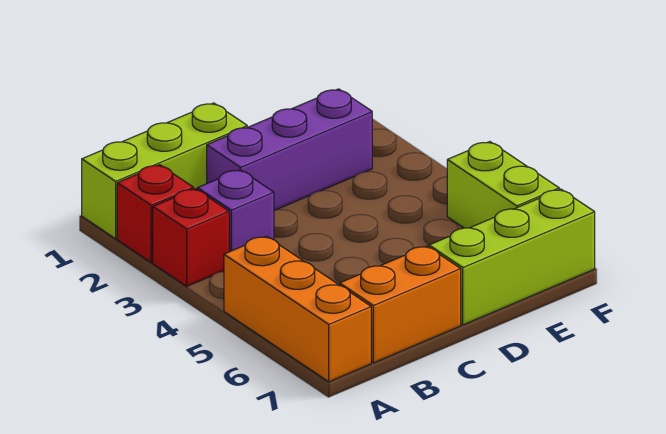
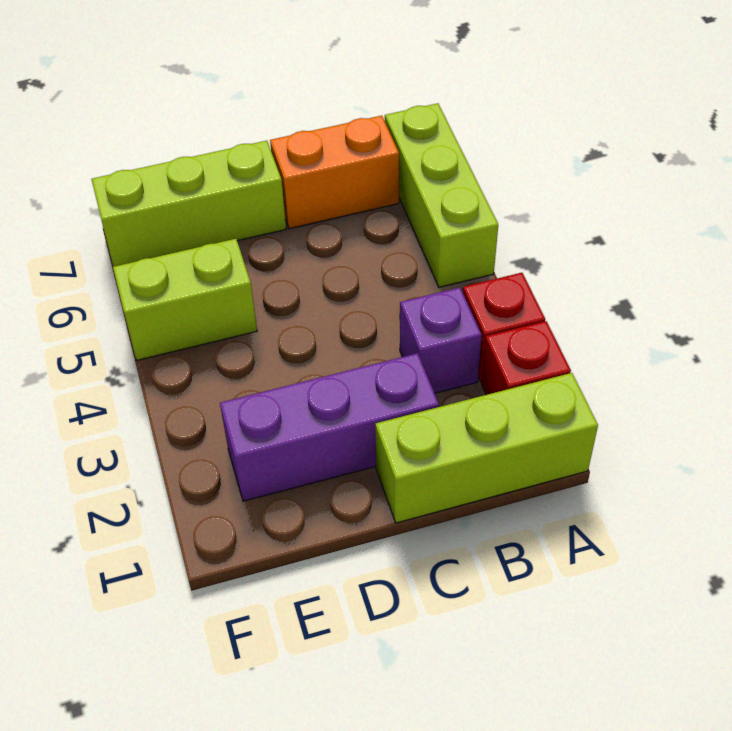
orange 1x3 brick [224,236,371,382] -> lime 1x3 brick [385,103,498,287]
lime 1x2 brick [447,142,559,228] -> lime 1x2 brick turned to [113,239,257,360]

